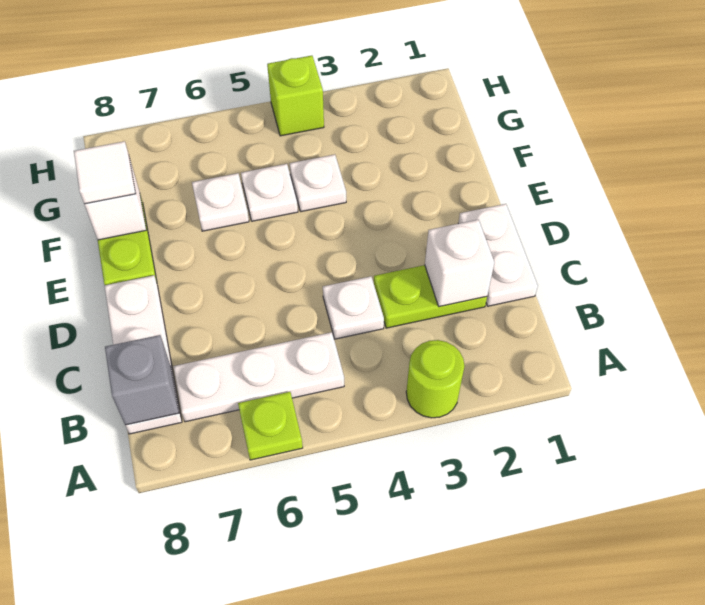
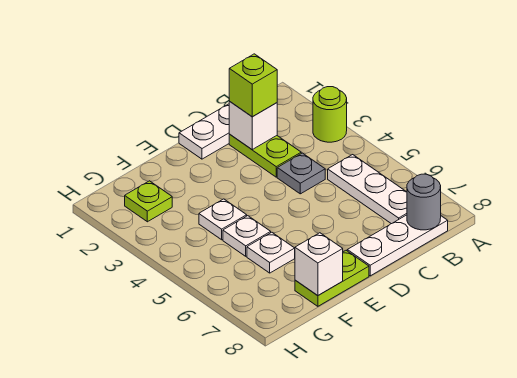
lime 1x1 plate [238,392,303,460] -> lime 1x1 plate moved to [125,181,172,222]
grey 1x1 brick [105,335,179,425] -> grey 1x1 round brick [407,174,441,230]
white 1x1 plate [323,276,384,339] -> grey 1x1 plate [277,153,325,194]
white 1x1 tile [74,141,136,204] -> none
lime 1x1 brick [267,56,324,136] -> lime 1x1 brick moved to [229,54,277,117]

